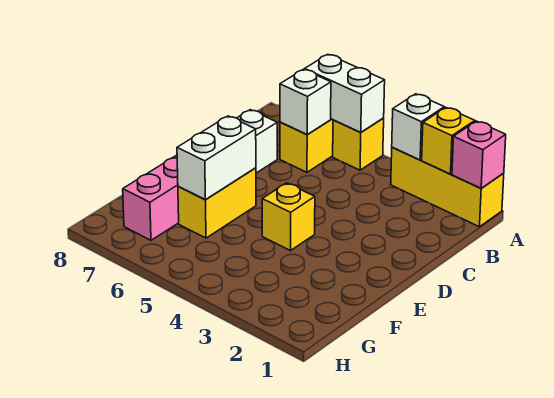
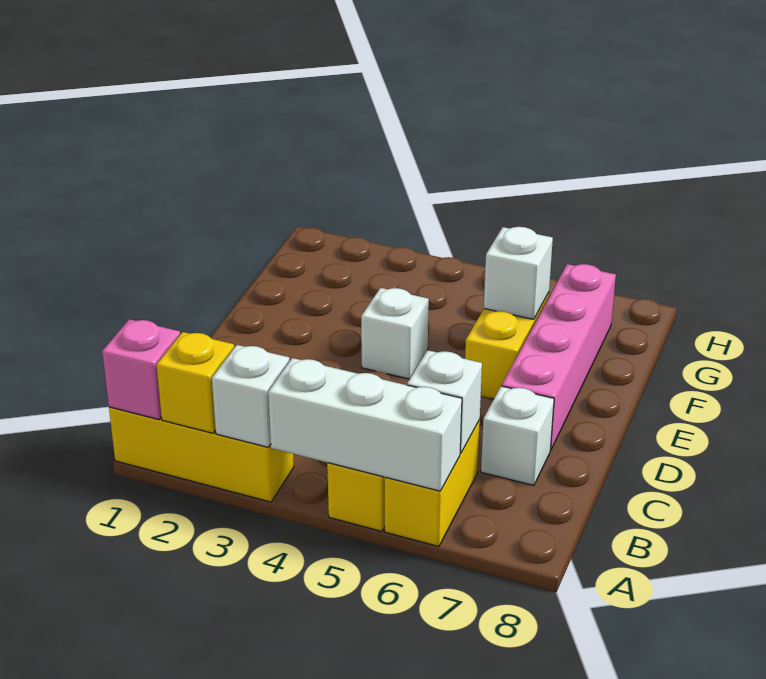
white 1x2 brick [305,54,385,133] -> white 1x3 brick [268,358,462,491]
yellow 1x1 brick [262,183,315,251] -> white 1x1 brick [361,288,429,379]
white 1x2 brick [177,116,256,200] -> white 1x1 brick [484,227,553,319]

